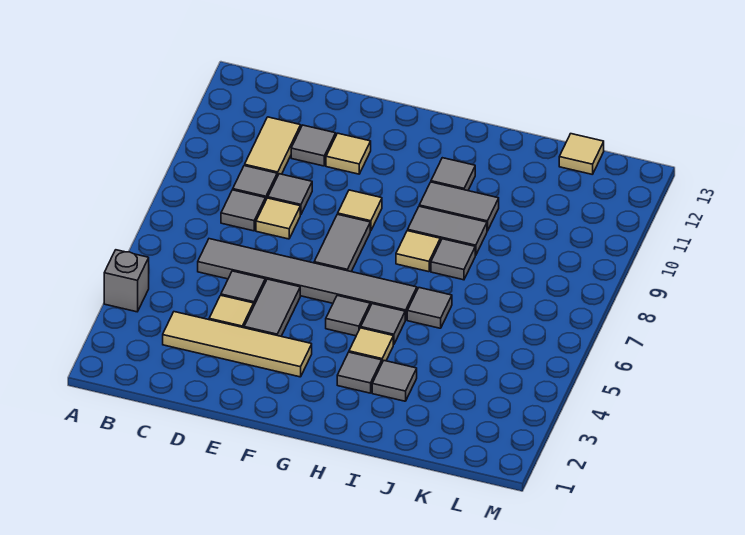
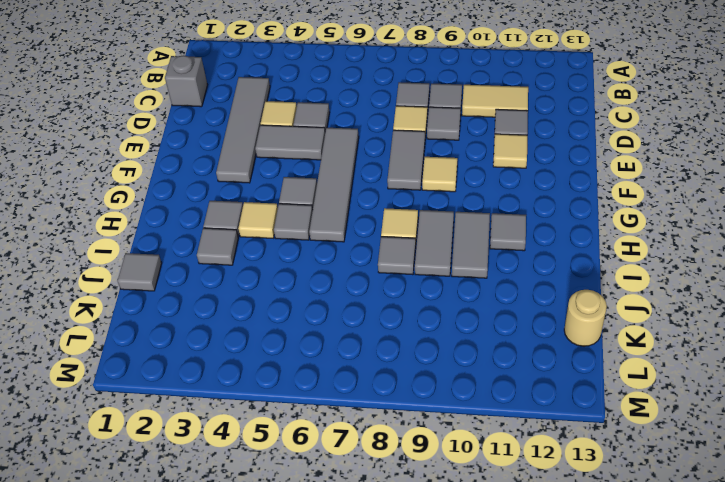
grey 1x1 brick [104,250,149,312] -> grey 1x1 brick moved to [165,55,207,107]
tan 1x4 tile [163,312,312,377] -> grey 1x4 tile [216,77,270,183]
grey 1x6 tile [198,239,417,320] -> grey 1x4 tile [309,128,359,242]
grey 1x2 tile [314,214,370,272] -> grey 1x2 tile turned to [387,130,425,190]
grey 1x1 tile [407,288,452,328] -> grey 1x1 tile moved to [118,253,162,291]
tan 1x1 tile [559,134,604,175] -> tan 1x1 round brick [564,290,607,346]

